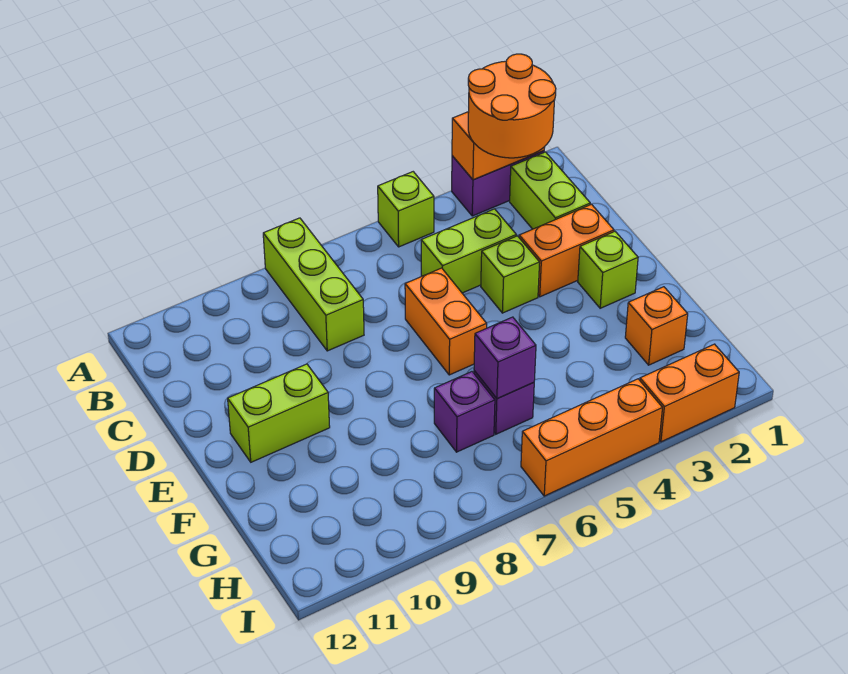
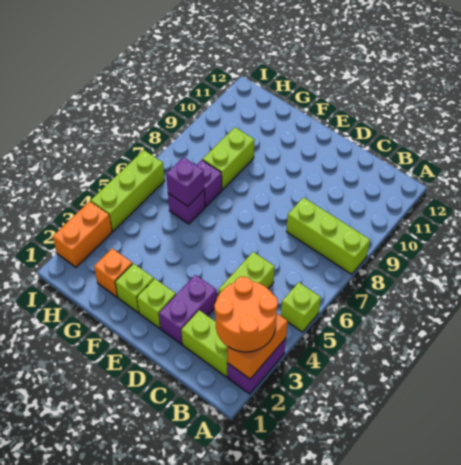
orange 1x2 brick [519,204,614,297] -> purple 1x2 brick [159,275,217,344]
lime 1x1 brick [481,236,540,313] -> lime 1x1 brick moved to [115,263,154,313]
orange 1x2 brick [405,268,487,375] -> none
lime 1x2 brick [228,364,330,462] -> lime 1x2 brick moved to [202,127,254,190]
orange 1x3 brick [521,379,662,496] -> lime 1x3 brick [91,150,165,231]

